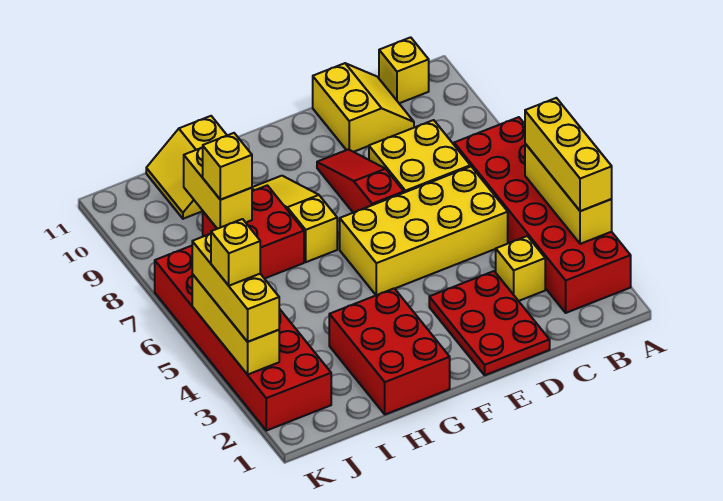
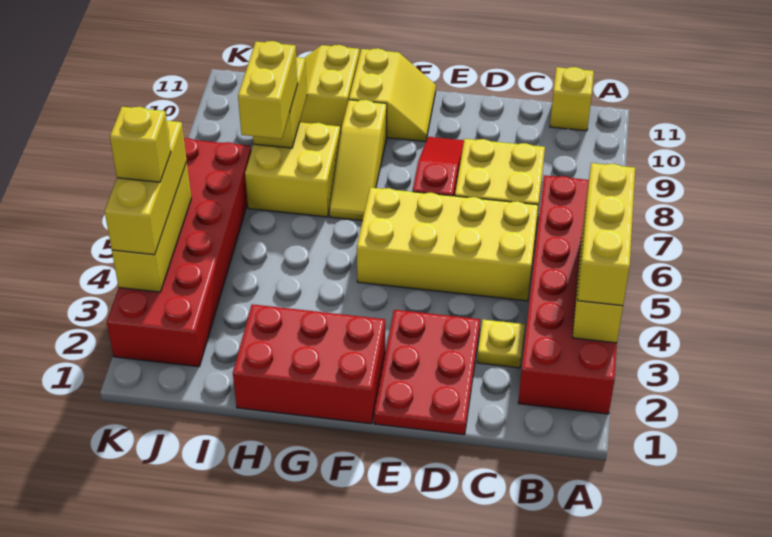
yellow 1x1 brick [496,236,545,301] -> yellow 1x1 plate [477,320,525,368]
yellow 2x2 slope [313,63,414,152] -> yellow 2x2 slope moved to [349,48,436,142]
red 2x3 brick [329,288,450,414] -> red 2x3 brick turned to [233,304,385,424]
yellow 1x3 slope [252,176,337,262] -> yellow 1x3 slope turned to [329,100,387,221]
red 2x2 brick [203,185,304,279] -> yellow 2x2 brick [245,122,340,217]
yellow 1x1 brick [203,133,252,200] -> yellow 1x2 brick [238,41,298,139]

